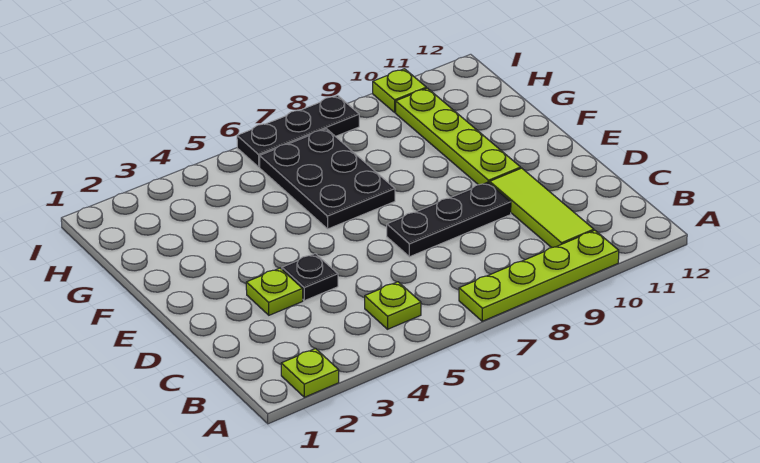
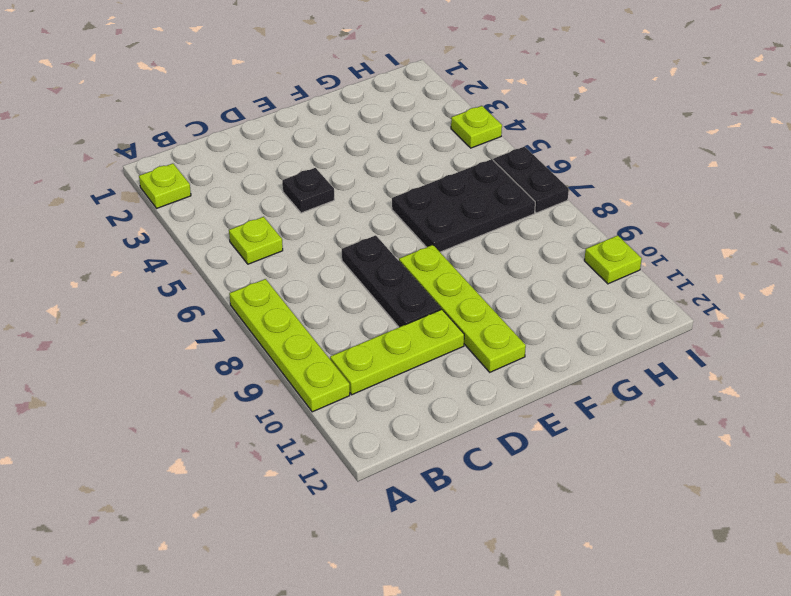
lime 1x3 tile [490,168,594,248] -> lime 1x3 plate [330,309,464,395]
lime 1x1 plate [246,268,303,315] -> lime 1x1 plate moved to [451,106,502,148]
lime 1x4 plate [396,88,521,185] -> lime 1x4 plate turned to [399,245,526,372]
black 1x3 plate [237,95,359,167] -> black 1x2 plate [493,147,569,213]

